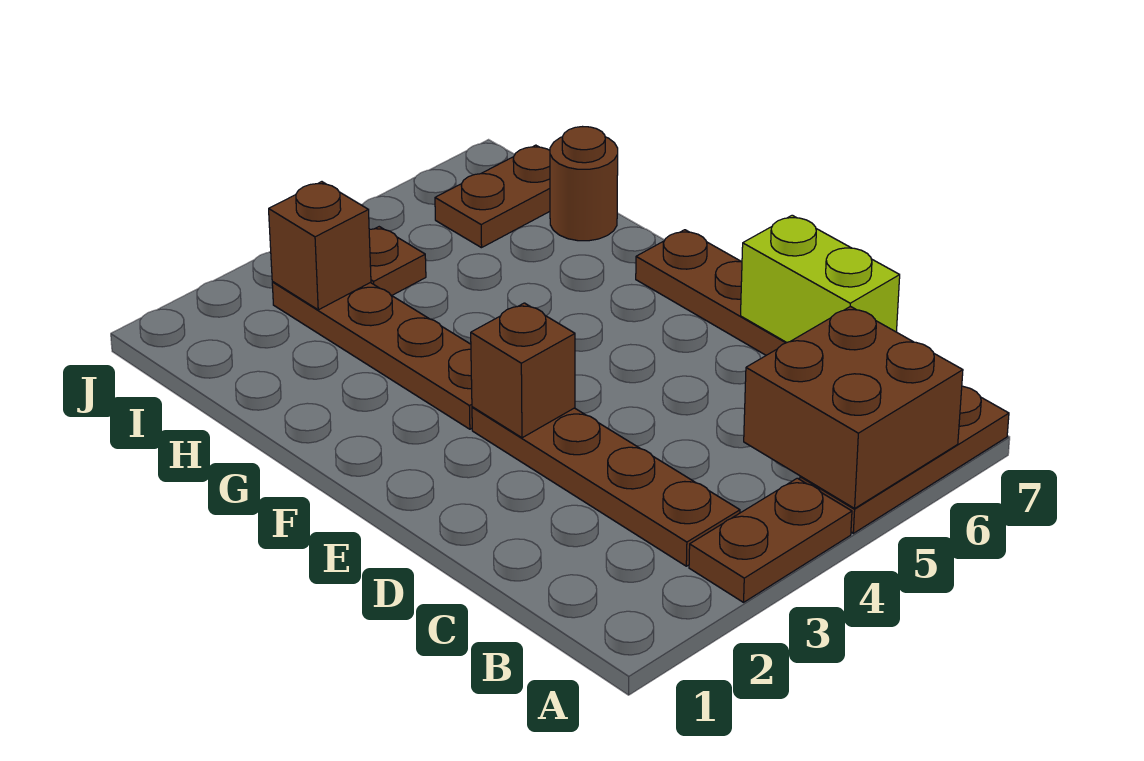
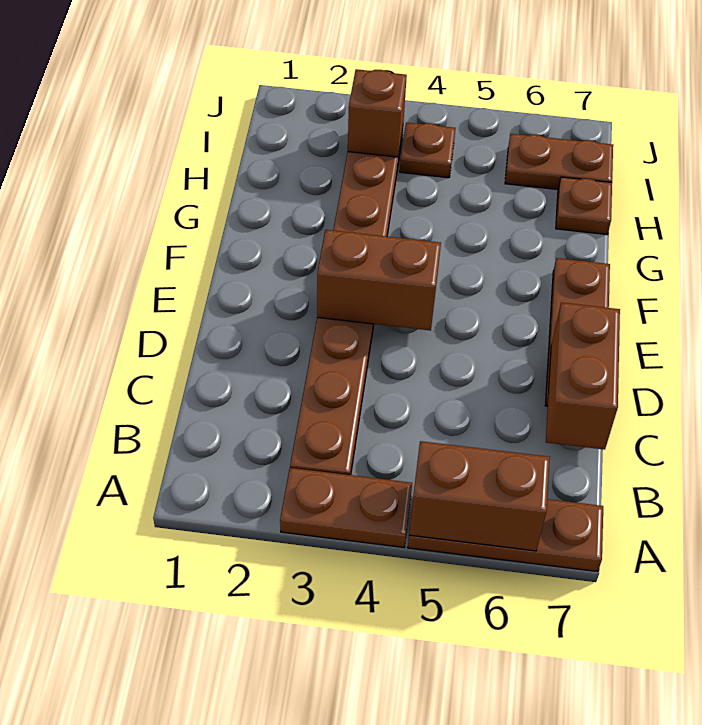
brown 2x2 brick [744,306,963,508] -> brown 1x2 brick [409,441,550,551]
lime 1x2 brick [741,215,900,343] -> brown 1x2 brick [546,303,620,450]
brown 1x1 brick [471,303,575,438] -> brown 1x2 brick [317,230,441,331]
brown 1x1 round brick [550,127,618,241] -> brown 1x1 plate [556,177,612,235]

